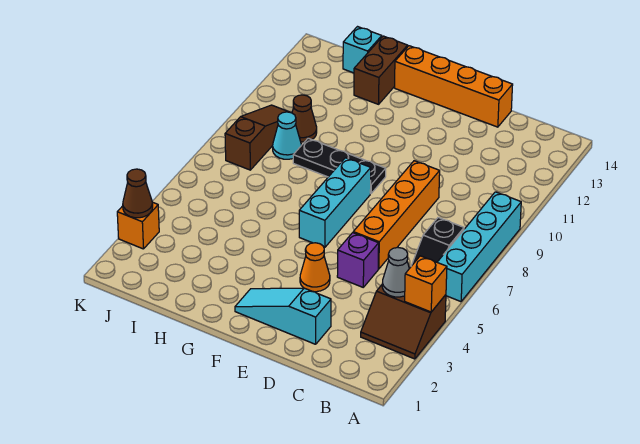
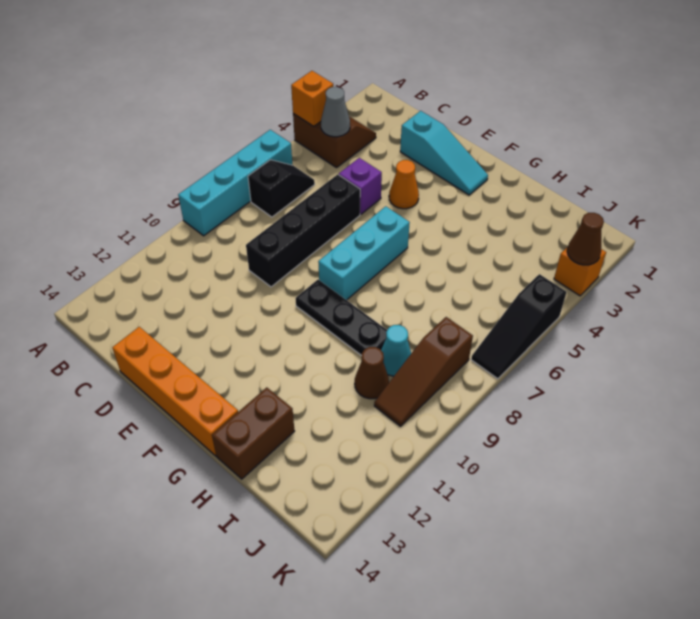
orange 1x4 brick [353,161,440,269] -> black 1x4 brick [246,174,360,287]
cyan 1x1 brick [343,27,382,73] -> none
none -> black 1x3 slope [471,274,566,379]

